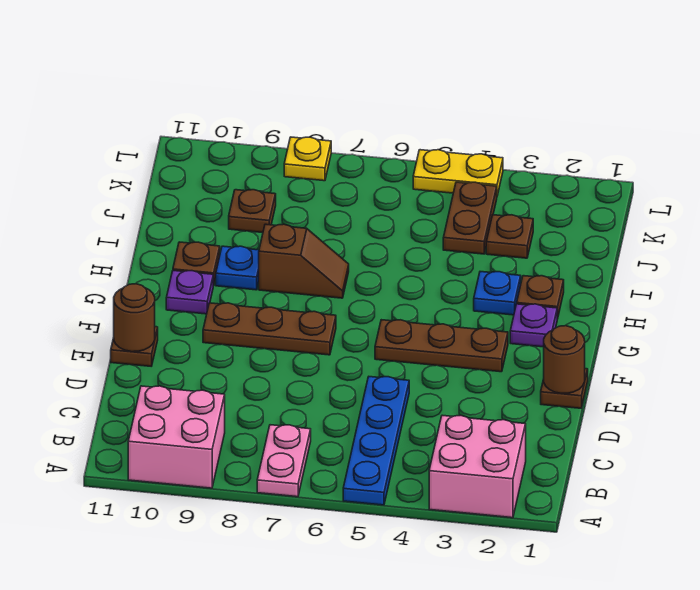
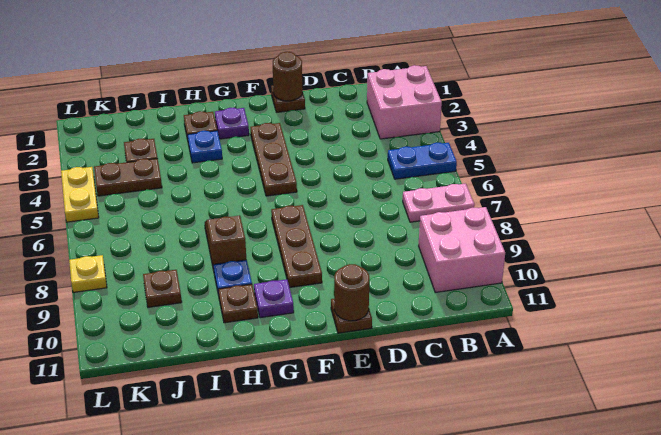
blue 1x4 plate [343,377,409,505] -> blue 1x2 plate [388,143,457,179]

